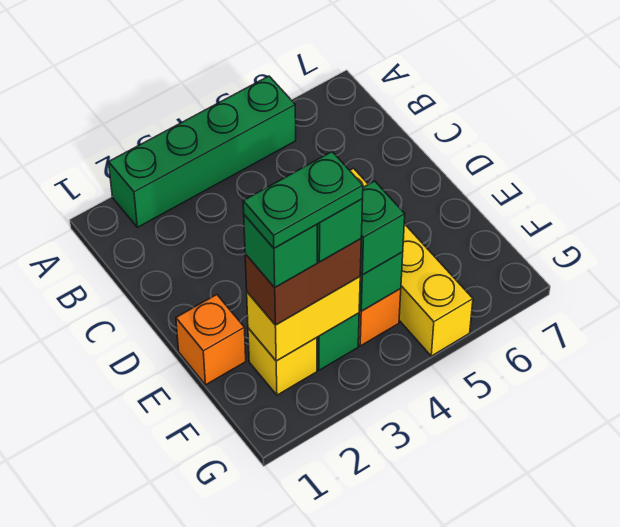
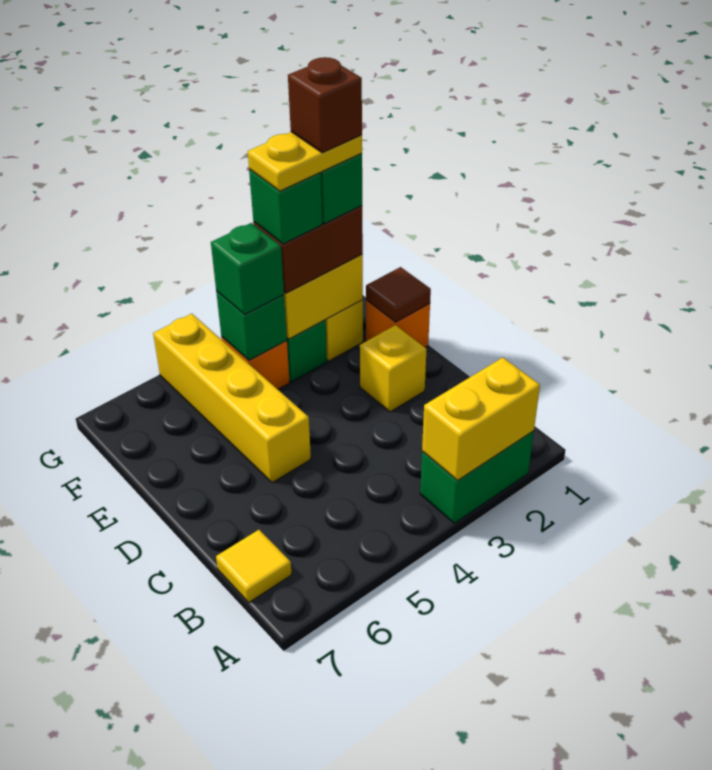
green 1x4 brick [109,76,296,227] -> green 1x2 brick [420,431,534,523]
none -> yellow 1x2 brick [422,358,540,480]
none -> yellow 1x1 tile [216,530,292,602]
none -> yellow 1x1 brick [360,325,427,412]
none -> brown 1x1 tile [366,267,431,322]
green 1x2 plate [243,152,363,248] -> yellow 1x2 plate [248,132,362,191]
none -> brown 1x1 brick [288,57,362,153]

